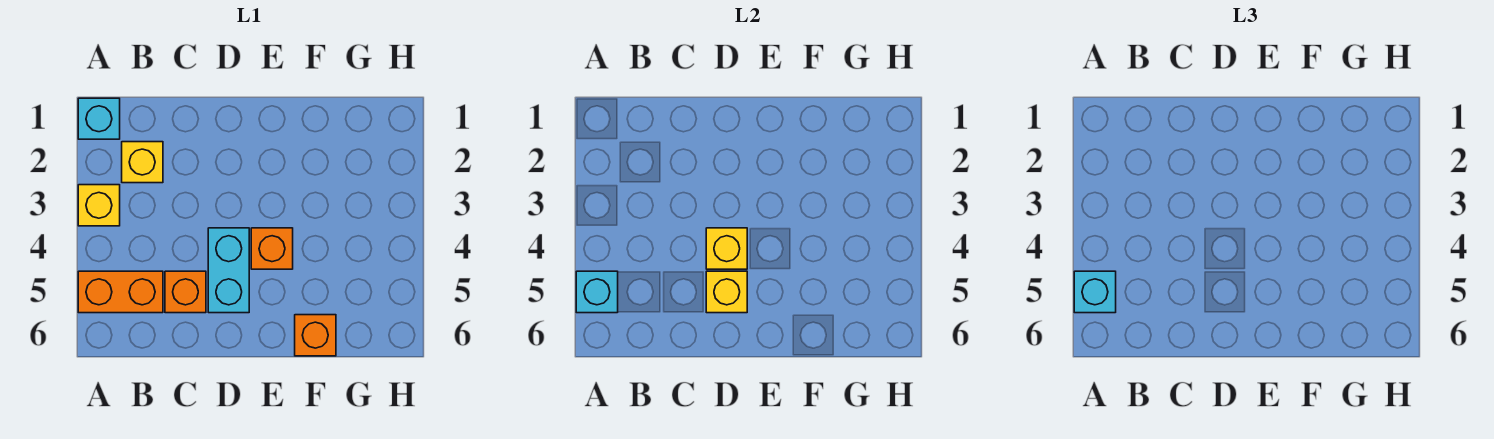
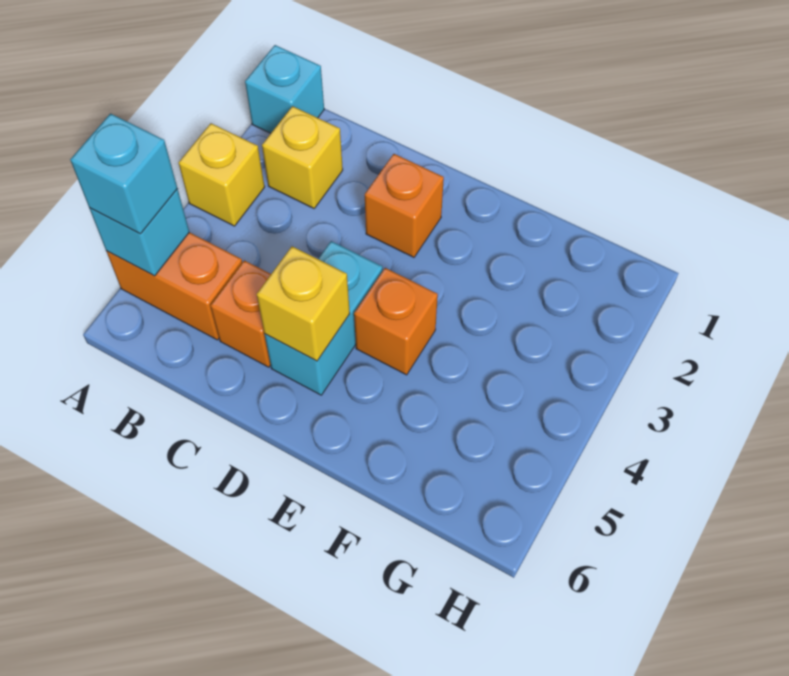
yellow 1x1 brick [706,228,747,269] -> none
orange 1x1 brick [295,315,336,356] -> orange 1x1 brick moved to [365,154,444,257]

